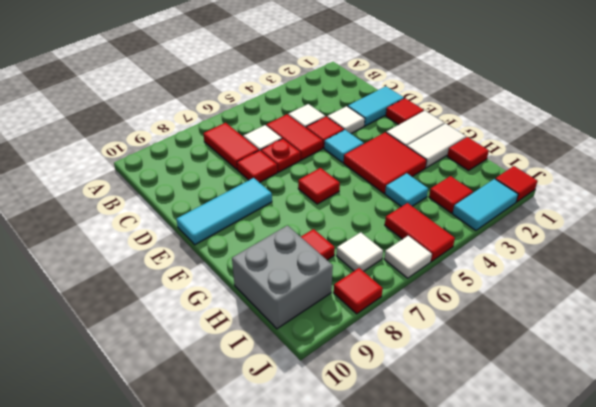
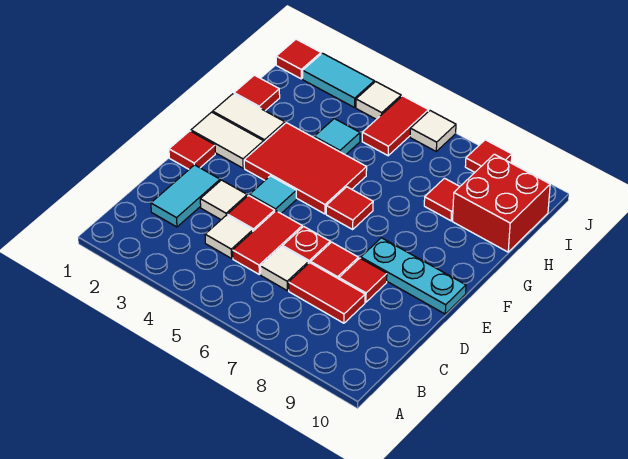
red 1x2 tile [203,123,259,169] -> red 1x2 tile turned to [289,263,365,323]
cyan 1x2 tile [348,86,404,126] -> cyan 1x2 tile turned to [151,165,220,227]
cyan 1x3 tile [176,178,272,245] -> cyan 1x3 plate [361,238,466,314]
red 2x2 tile [344,132,427,193] -> red 2x3 tile [244,123,367,214]
grey 2x2 brick [232,226,333,329] -> red 2x2 brick [452,154,550,252]
red 1x1 tile [429,176,473,213] -> red 1x1 tile moved to [339,258,387,302]
white 1x1 tile [337,232,383,271] -> white 1x1 tile moved to [356,82,401,119]

